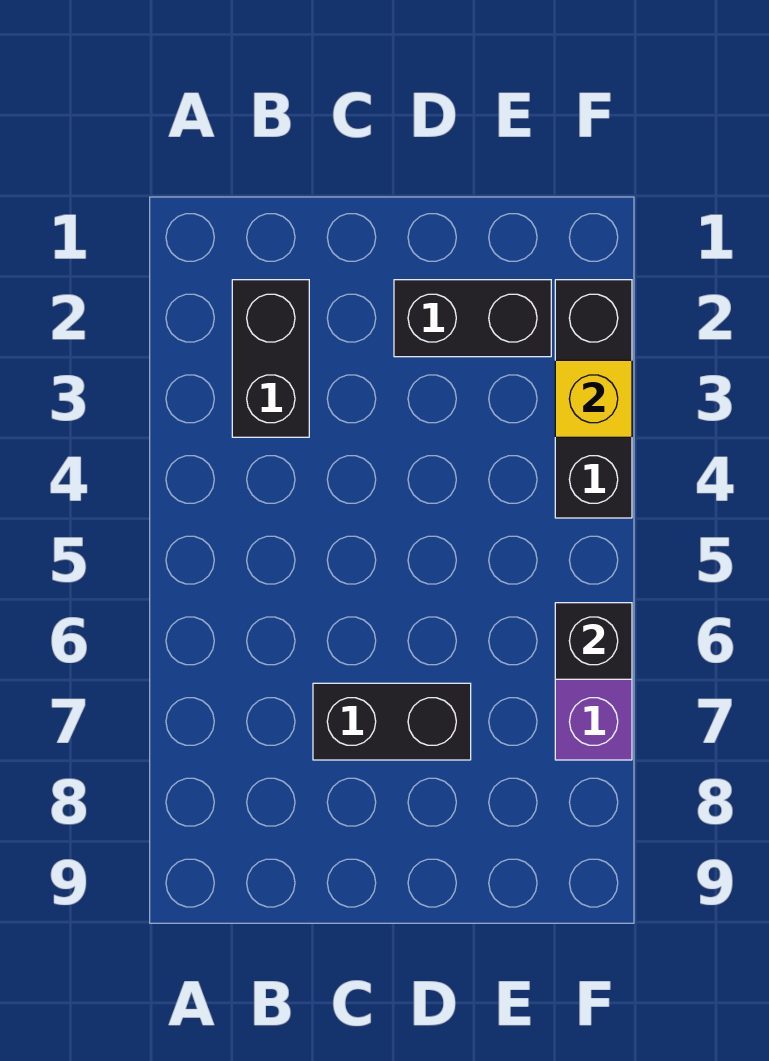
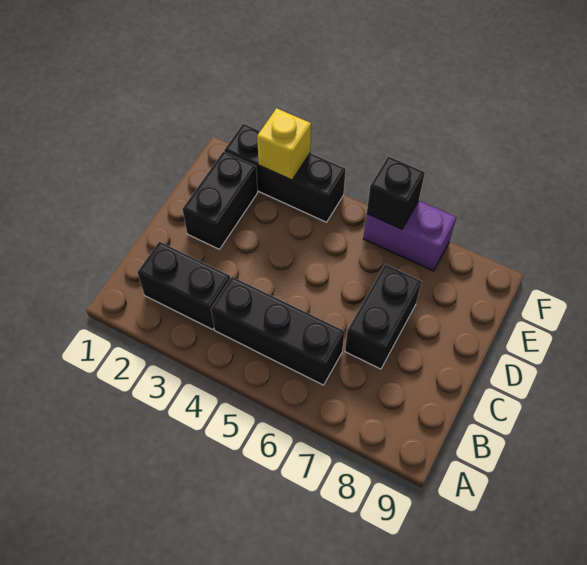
none -> black 1x3 brick [211,277,344,385]

